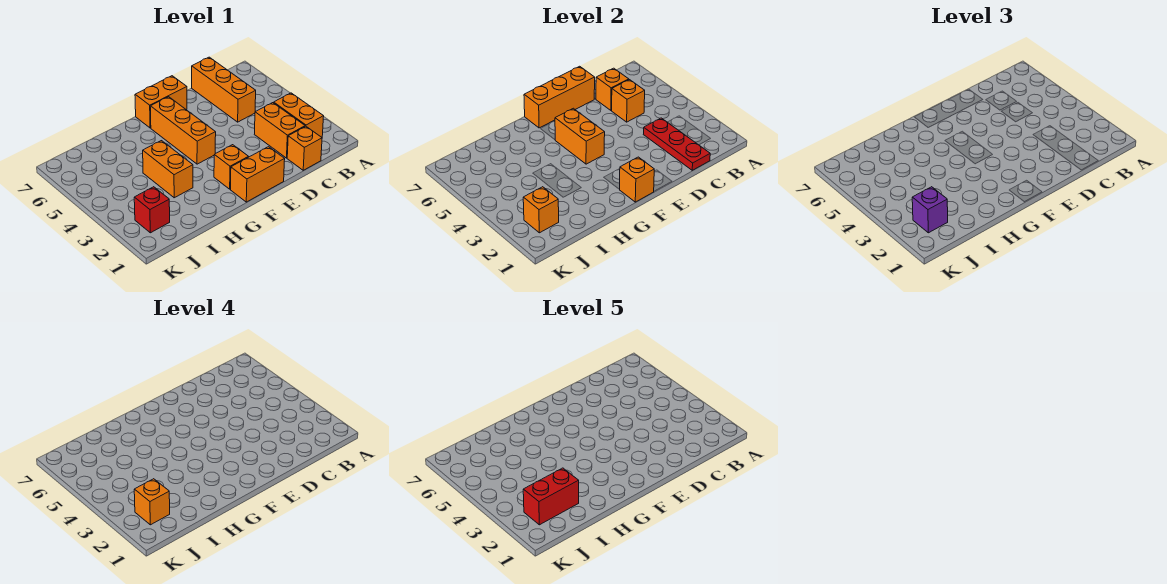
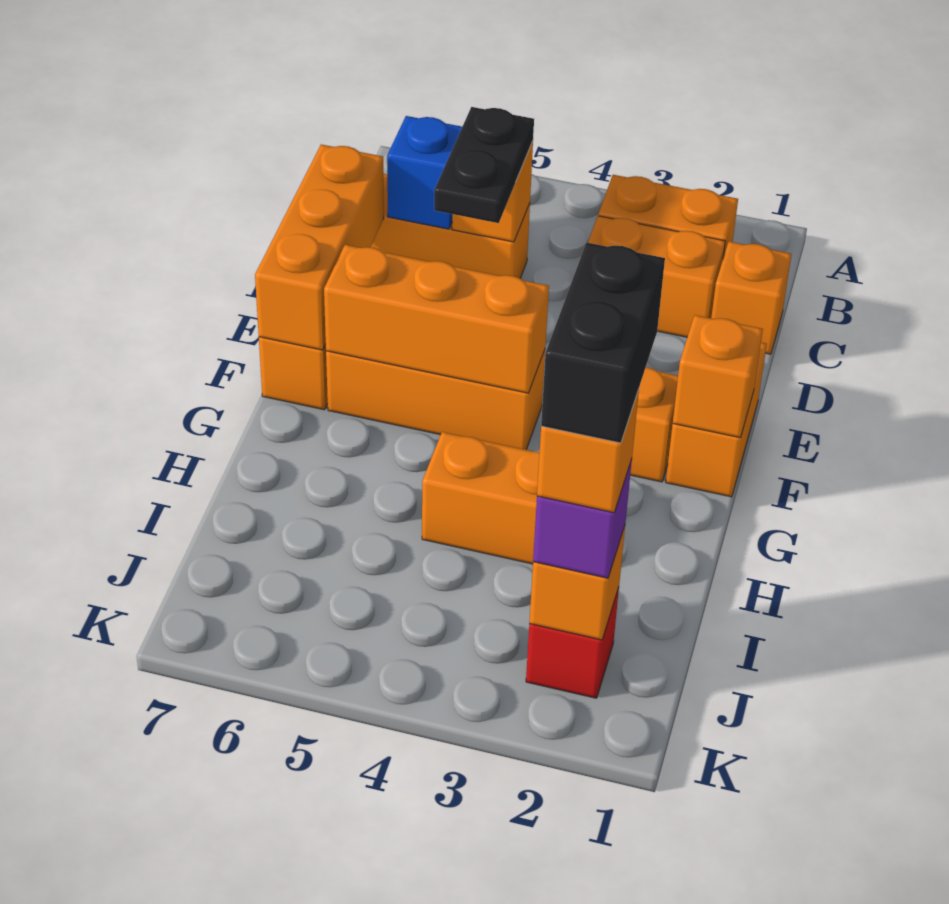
red 1x3 plate [643,118,710,170] -> none
none -> black 1x2 plate [434,107,534,223]
orange 1x1 brick [596,68,629,110] -> blue 1x1 brick [387,116,462,229]
orange 1x2 brick [555,108,605,164] -> orange 1x3 brick [324,245,549,393]
red 1x2 brick [523,468,579,525] -> black 1x2 brick [541,242,665,443]

